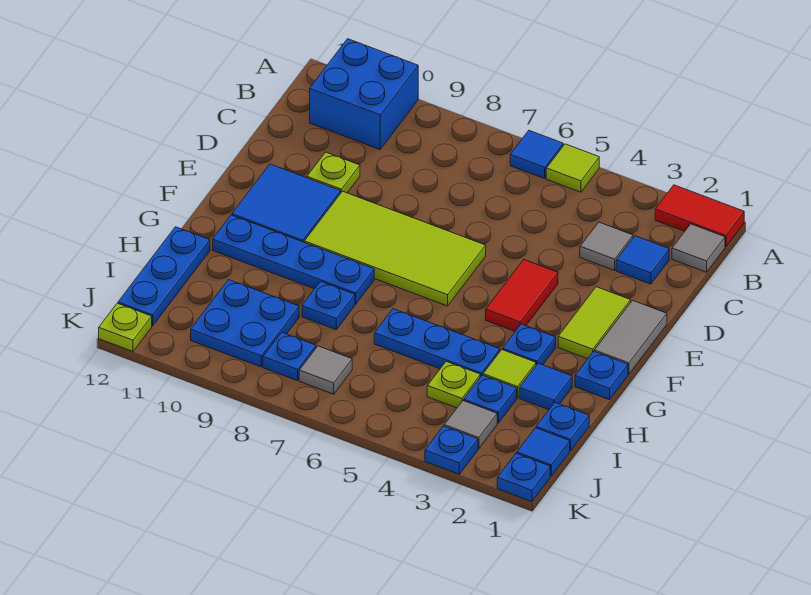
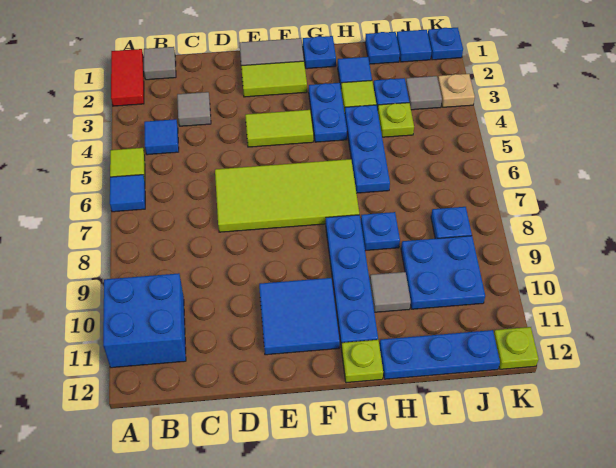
blue 1x1 tile [616,236,669,284] -> blue 1x1 tile moved to [144,119,179,155]
lime 1x1 plate [307,152,360,193] -> lime 1x1 plate moved to [342,340,383,383]
red 1x2 tile [486,260,558,331] -> lime 1x2 tile [245,110,313,147]
lime 2x4 tile [304,191,486,306] -> lime 2x4 tile turned to [215,159,359,232]
blue 1x1 plate [503,324,556,365] -> blue 1x2 plate [309,83,347,142]
grey 1x1 tile [299,346,352,394] -> grey 1x1 tile moved to [370,272,411,312]
blue 1x1 plate [425,426,478,474] -> tan 1x1 plate [438,74,475,107]

